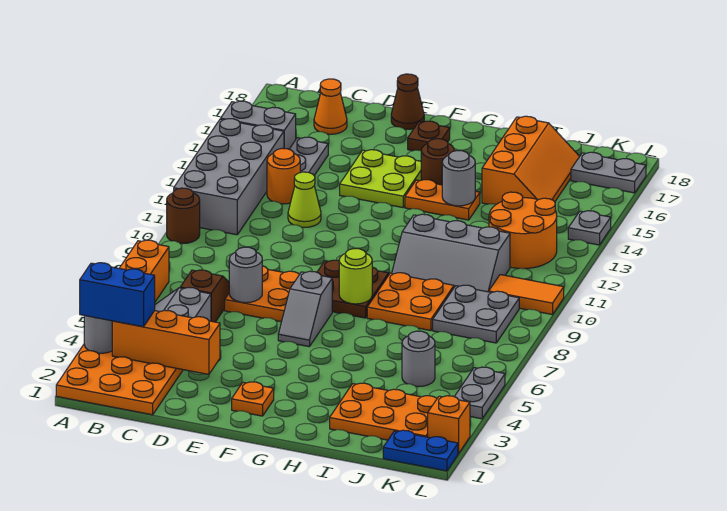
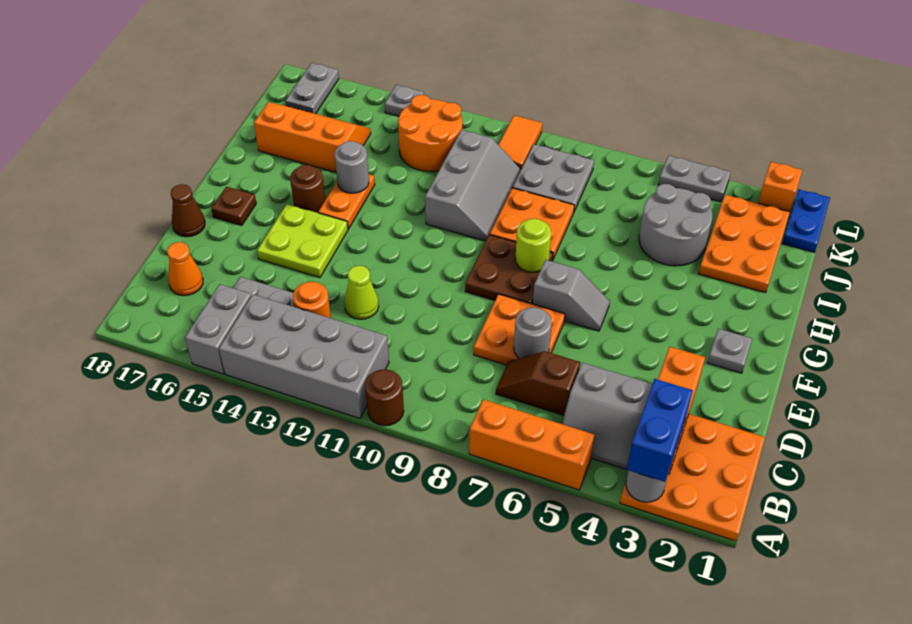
orange 1x1 plate [232,382,274,416] -> grey 1x1 plate [708,329,752,373]
grey 1x1 round brick [402,331,435,387] -> grey 2x2 round brick [639,184,712,266]

